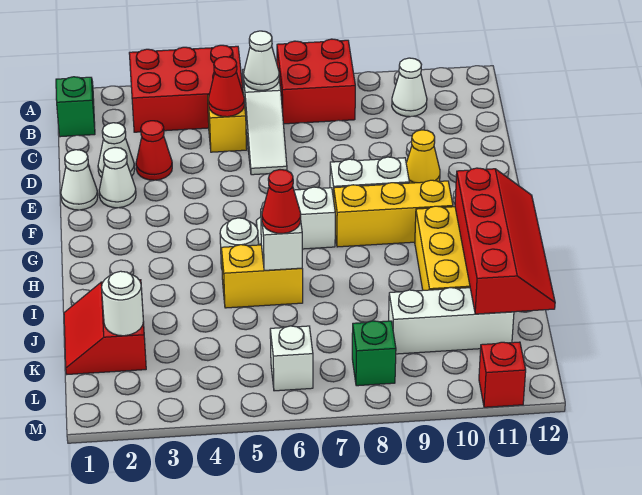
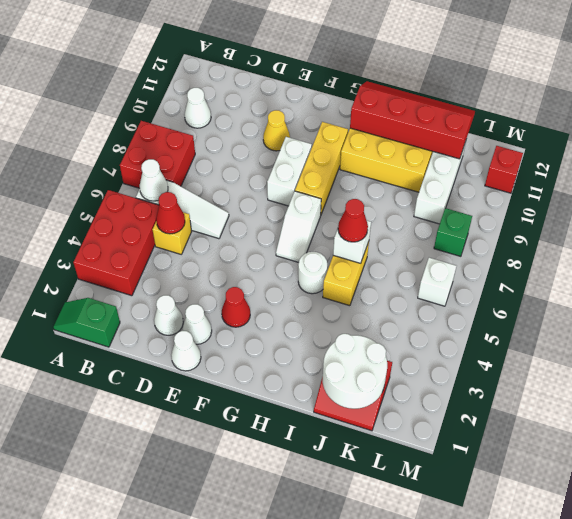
red 1x1 cone [136,121,172,180] -> red 1x1 cone moved to [222,287,250,327]
white 1x1 round brick [101,271,143,336] -> white 2x2 round brick [323,334,387,409]

